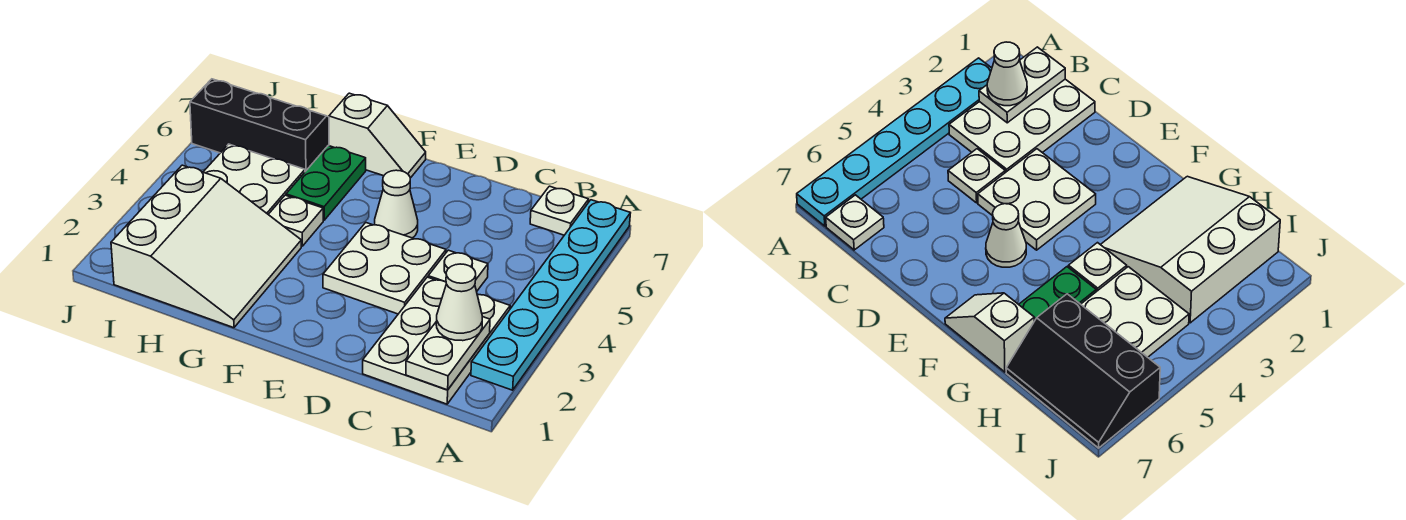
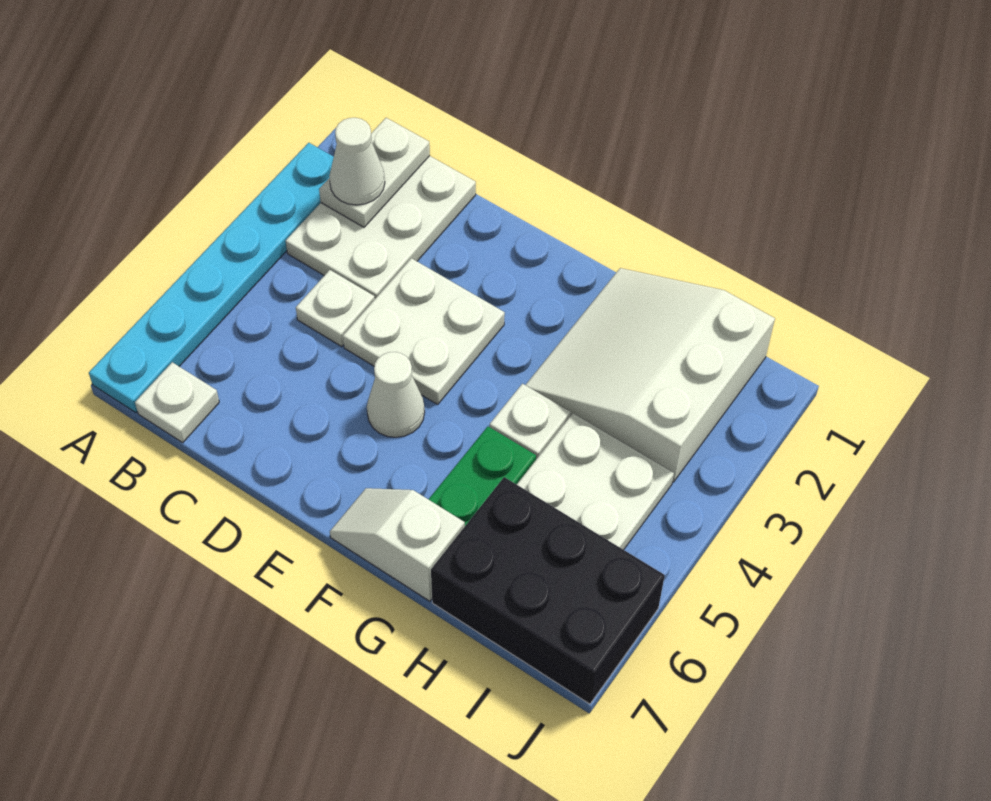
black 2x3 slope [190,79,329,172] -> black 2x3 brick [431,477,665,704]

